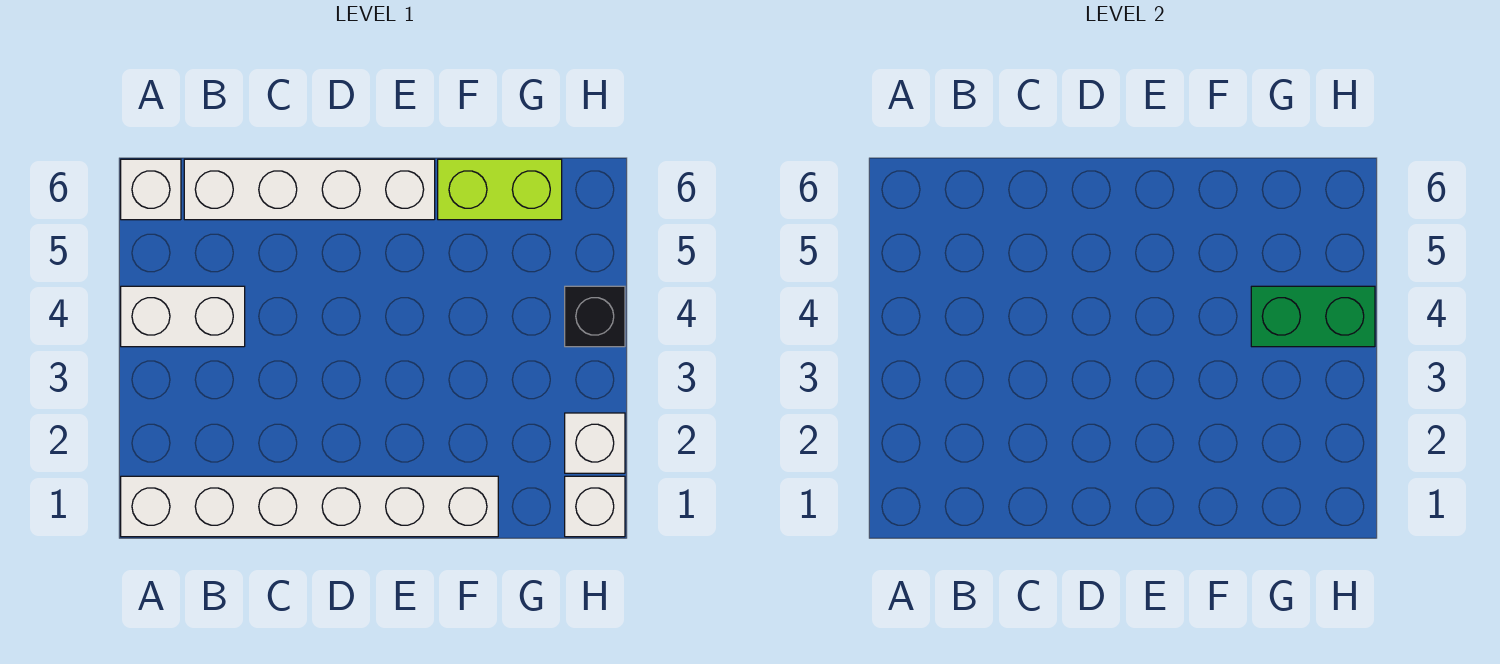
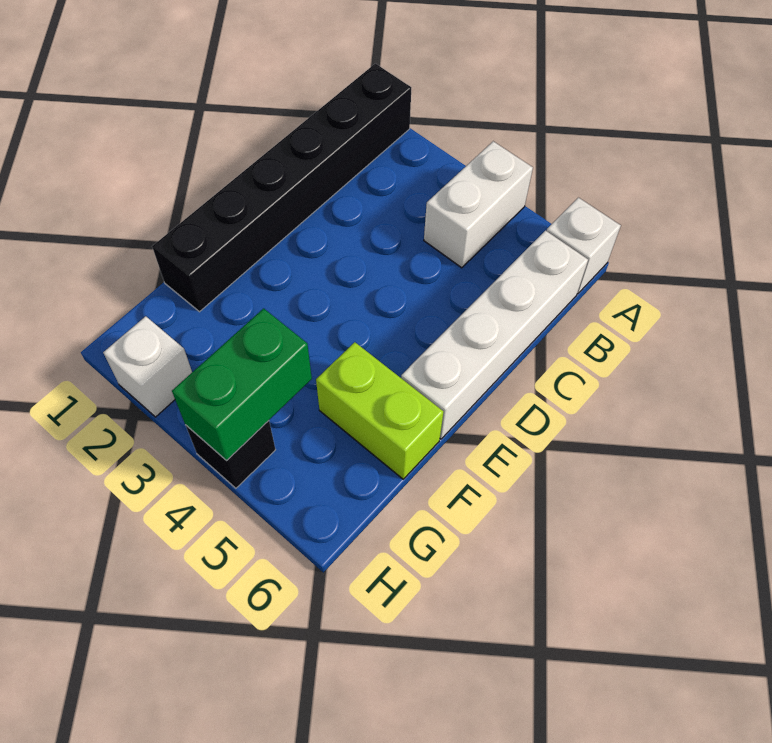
white 1x6 brick [121,476,498,537] -> black 1x6 brick [152,64,411,312]
lime 1x2 brick [438,159,562,220] -> lime 1x2 brick turned to [316,342,444,479]
white 1x1 brick [565,476,625,537] -> none

